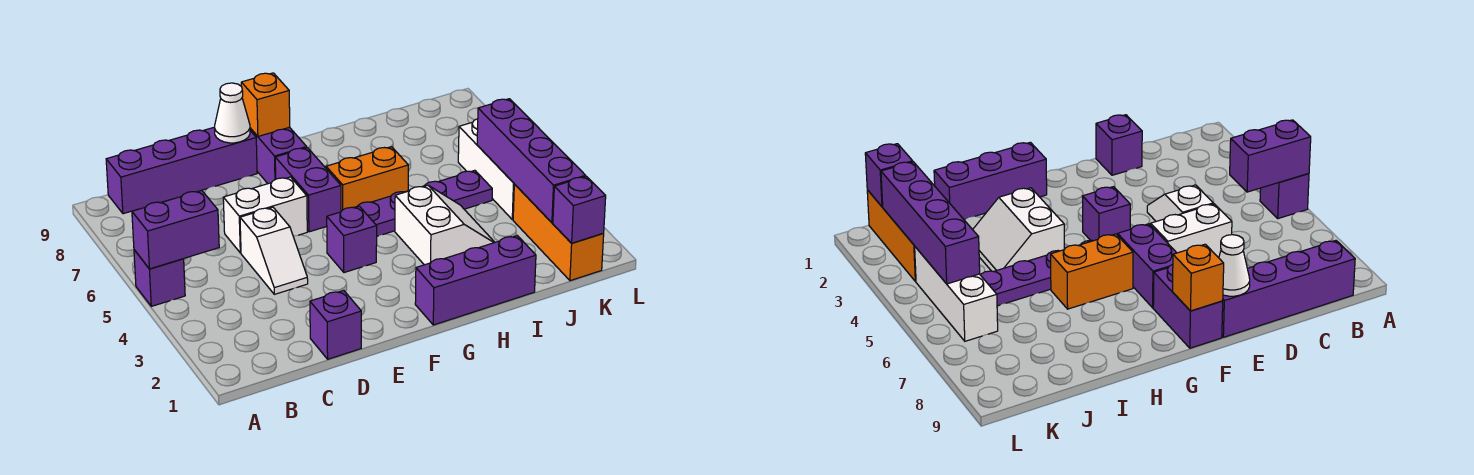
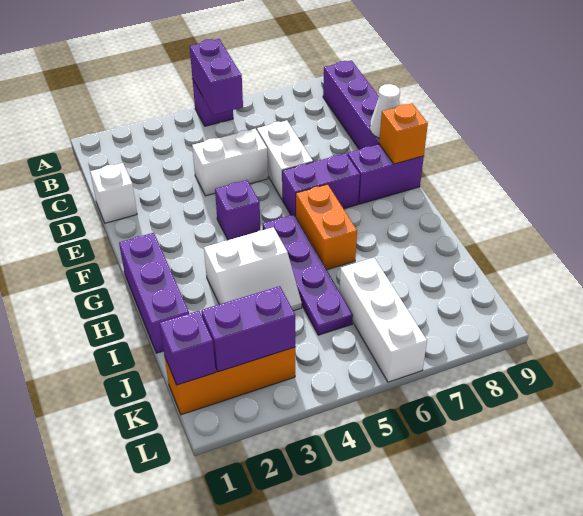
purple 1x1 brick [310,290,361,359] -> white 1x1 brick [90,163,137,223]
white 1x2 slope [240,207,308,294] -> white 1x2 brick [192,129,268,196]
purple 1x4 brick [477,99,586,223] -> purple 1x2 brick [201,286,295,372]
white 1x3 brick [458,119,514,220] -> white 1x3 brick turned to [339,258,427,382]

